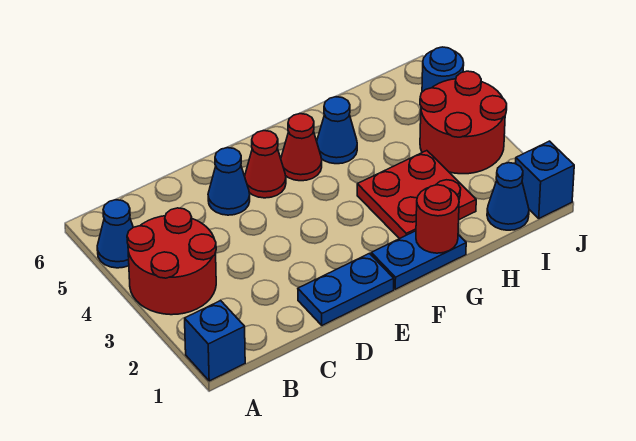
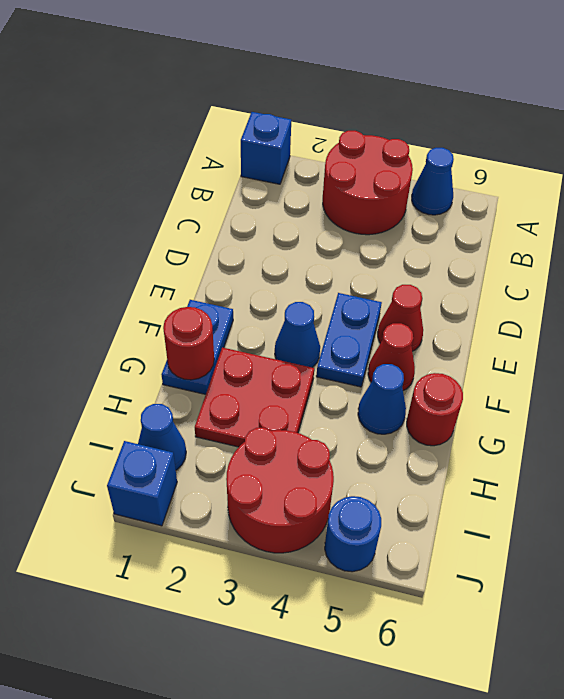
blue 1x2 plate [298,253,394,325] -> blue 1x2 plate moved to [316,293,382,387]
blue 1x1 cone [208,148,250,215] -> blue 1x1 cone moved to [275,302,320,367]
none -> red 1x1 round brick [407,373,463,446]

